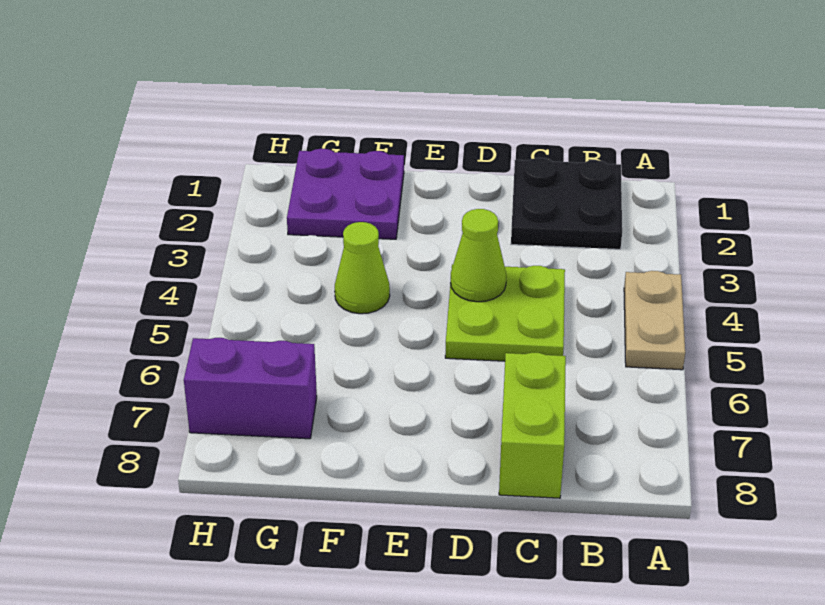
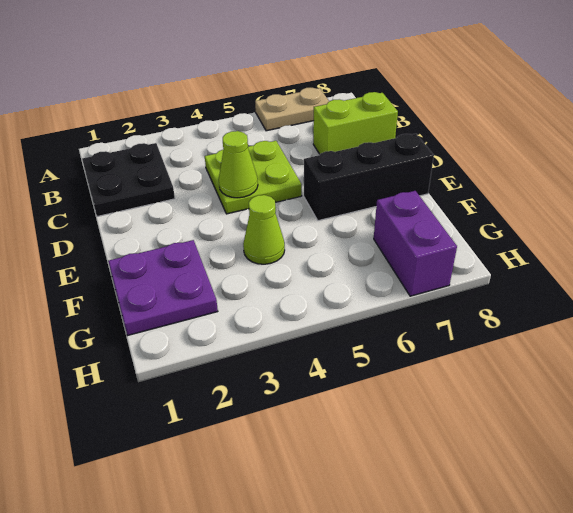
tan 1x2 plate [624,271,685,370] -> tan 1x2 plate moved to [255,88,329,131]
none -> black 1x3 brick [304,134,434,221]

